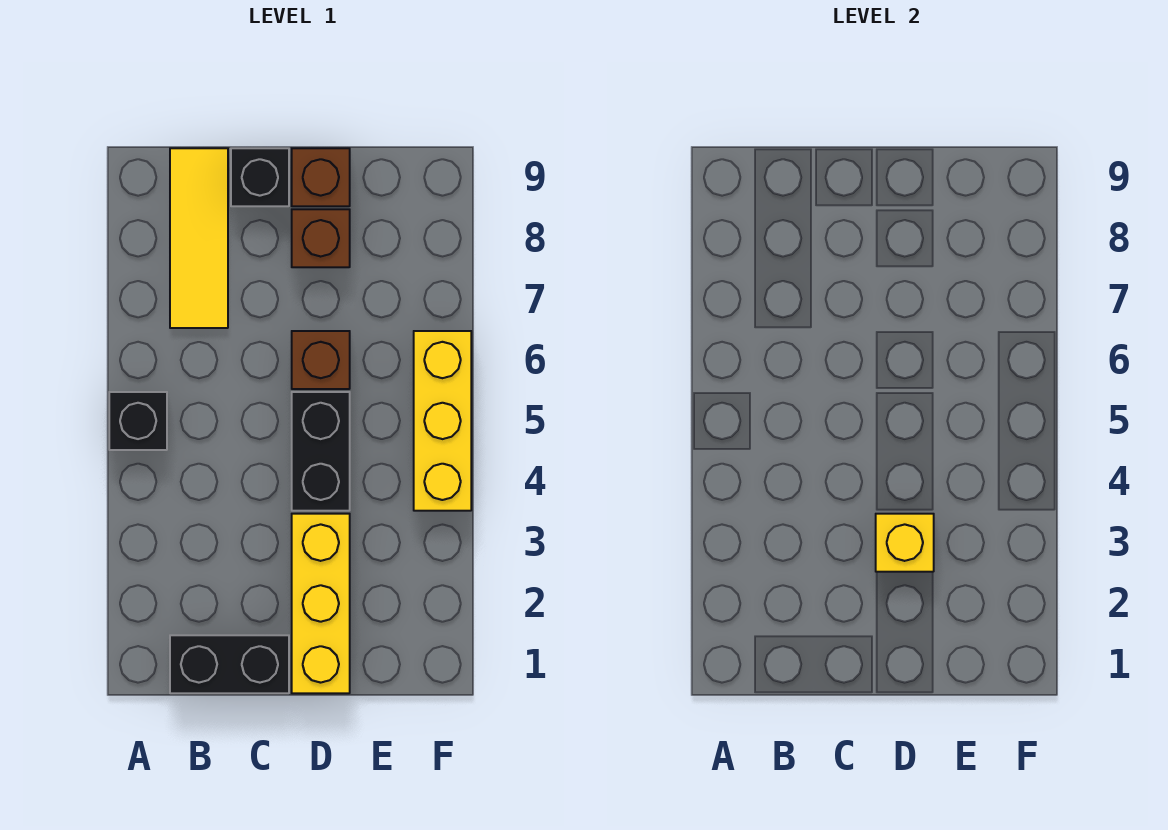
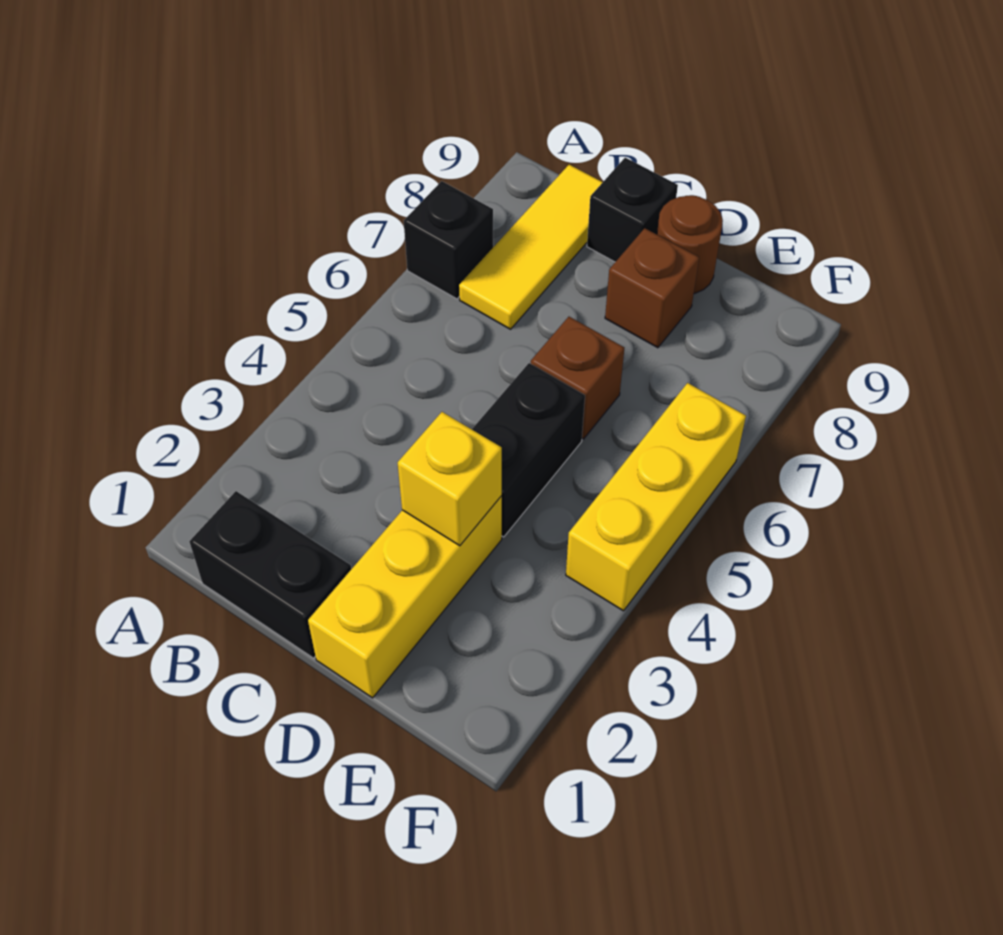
black 1x1 brick [109,392,167,450] -> black 1x1 brick moved to [404,181,493,299]
brown 1x1 brick [292,148,350,206] -> brown 1x1 round brick [657,195,723,294]

